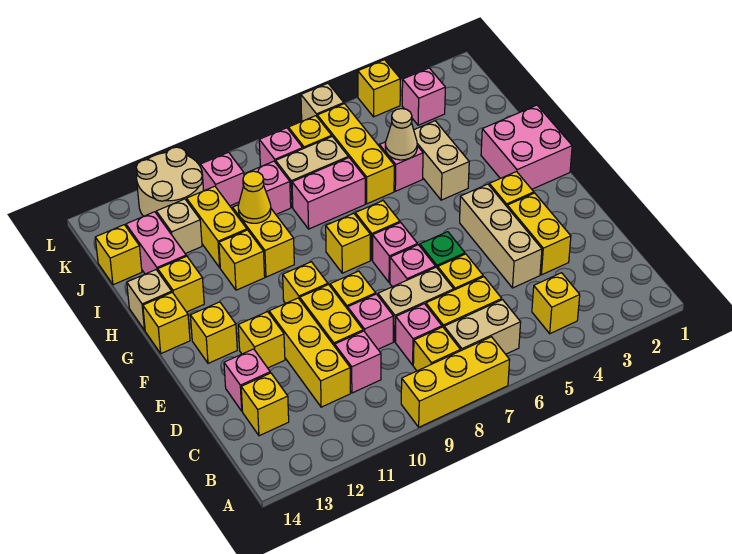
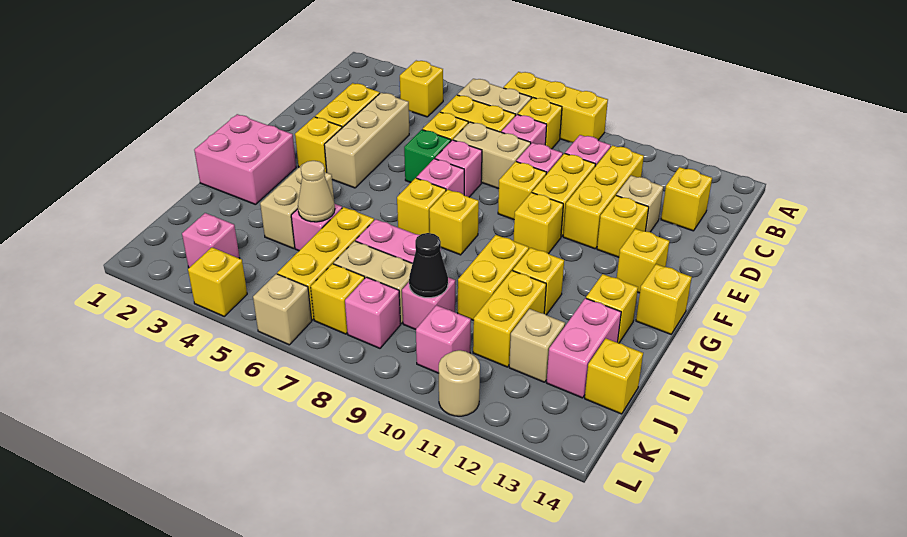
pink 1x1 brick [224,349,270,411] -> none
tan 1x1 brick [127,270,172,330] -> tan 1x1 brick moved to [616,176,663,232]
yellow 1x1 cone [238,171,271,223] -> none
none -> black 1x1 cone [409,233,448,298]
tan 2x2 round brick [136,147,204,216] -> tan 1x1 round brick [439,350,480,416]

